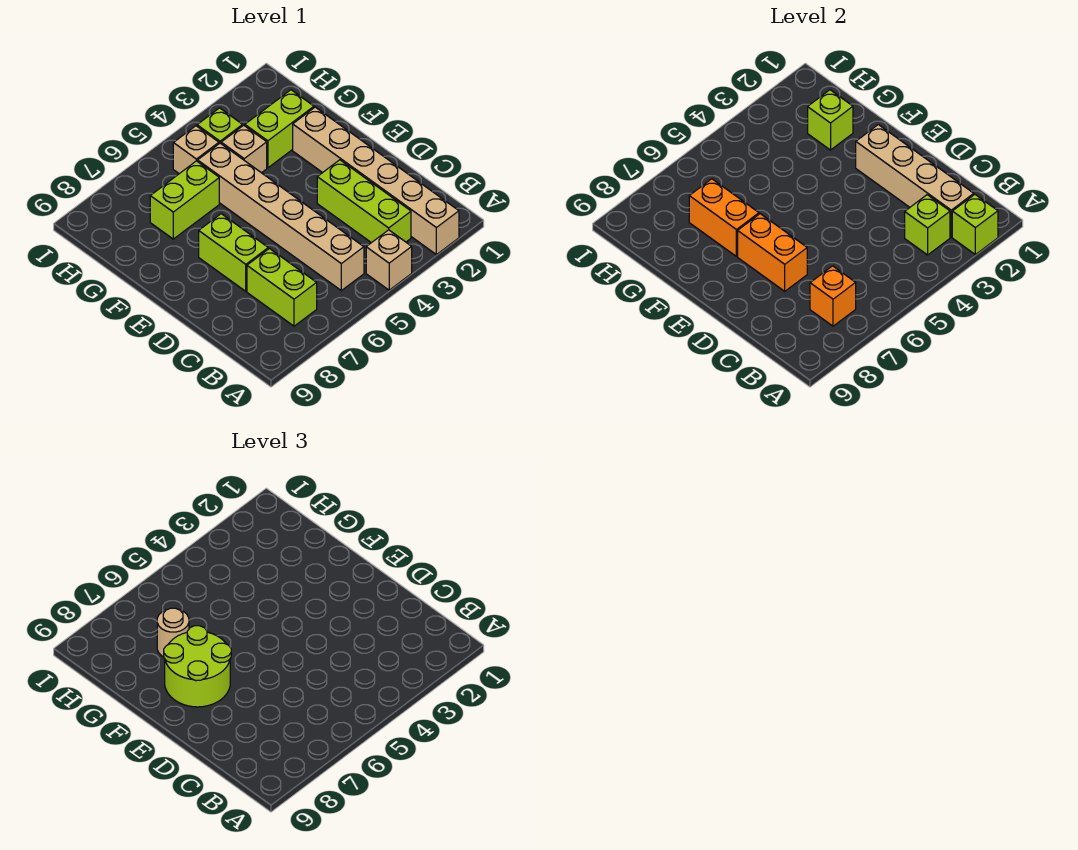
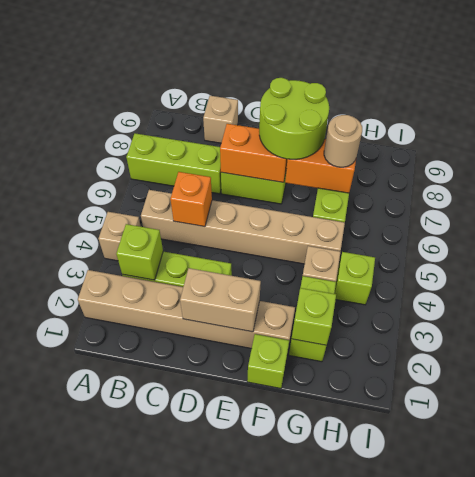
lime 1x1 brick [952,194,998,255] -> lime 1x1 brick moved to [247,334,289,388]
tan 1x4 brick [856,125,974,237] -> tan 1x2 brick [180,268,261,332]
lime 1x2 brick [247,249,317,326] -> lime 1x3 brick [126,133,221,194]
orange 1x1 brick [810,266,856,326] -> orange 1x1 brick moved to [170,172,212,227]
tan 1x1 brick [173,126,219,174] -> tan 1x1 brick moved to [203,96,238,143]

